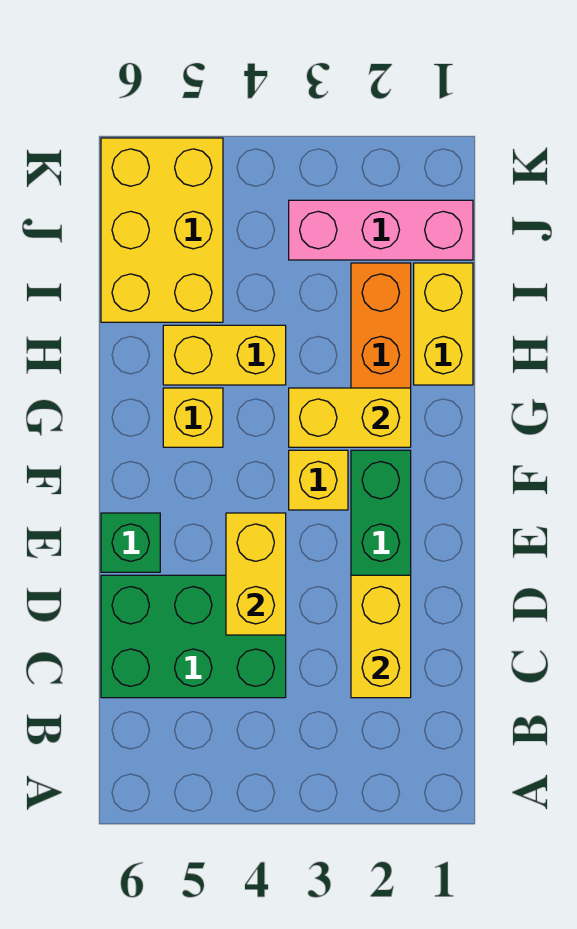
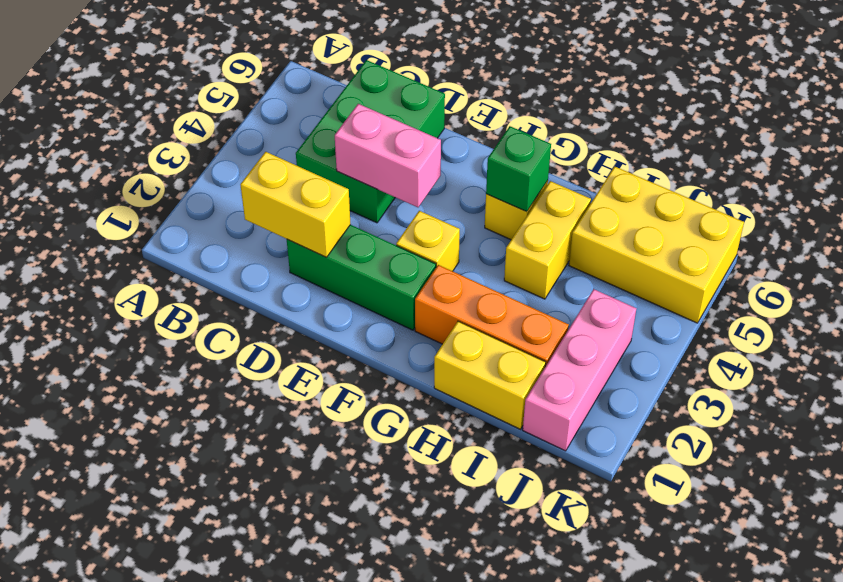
yellow 1x2 brick [226,513,286,635] -> pink 1x2 brick [335,104,441,207]
green 1x1 brick [101,513,160,572] -> green 1x1 brick moved to [486,126,551,212]
yellow 1x2 brick [289,388,411,447] -> none

